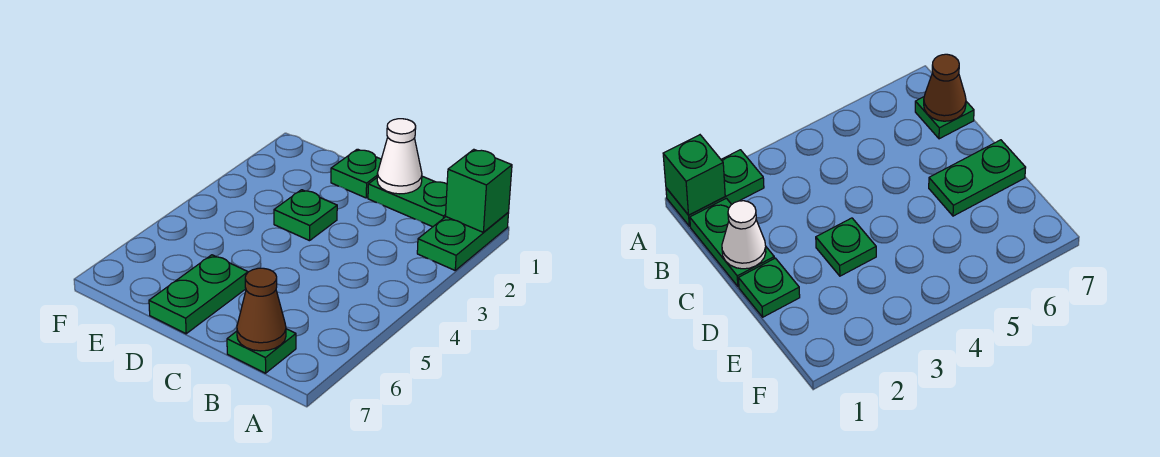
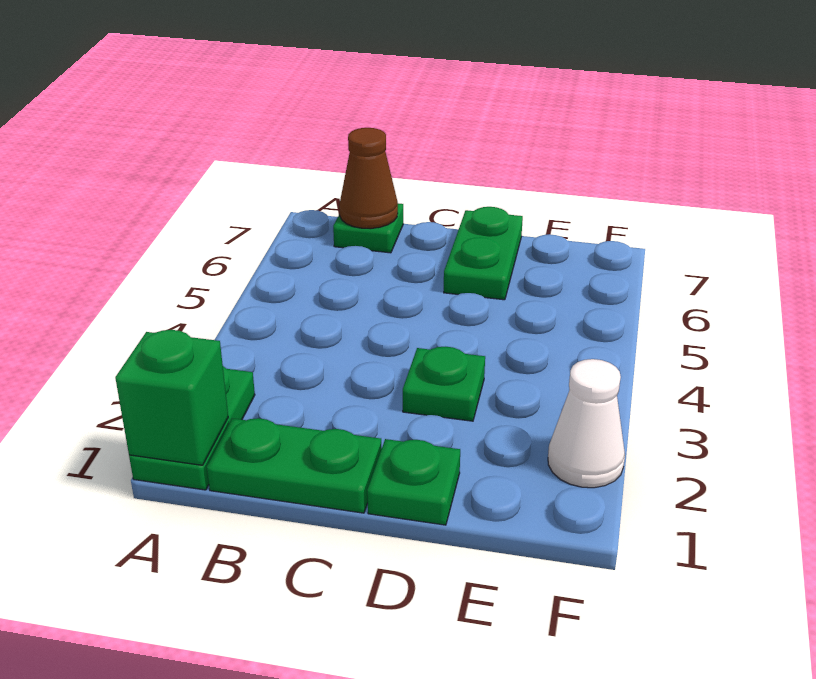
white 1x1 cone [377,119,422,194] -> white 1x1 cone moved to [548,359,625,488]

